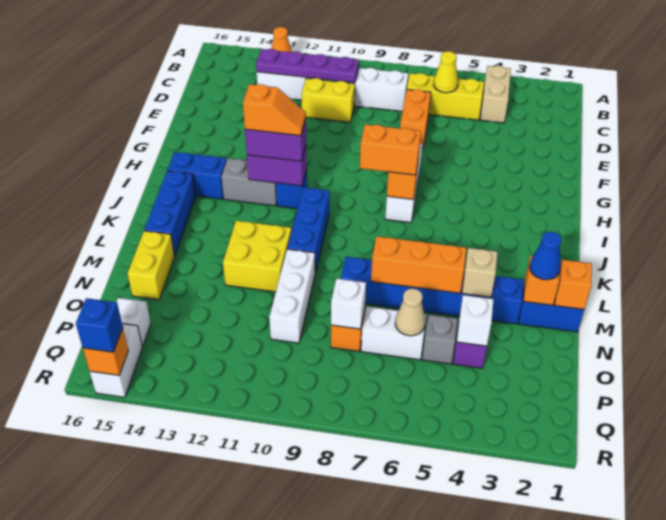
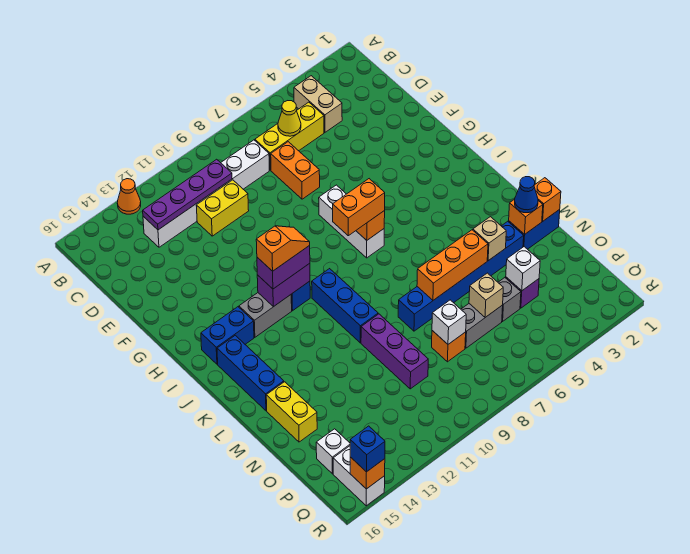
yellow 2x2 brick [223,221,291,292] -> none
white 1x3 brick [269,249,315,343] -> purple 1x3 brick [361,314,428,389]
white 1x2 brick [361,307,426,360] -> grey 1x2 brick [461,304,503,348]
tan 1x1 cone [395,289,425,336] -> tan 1x1 brick [469,273,503,317]

